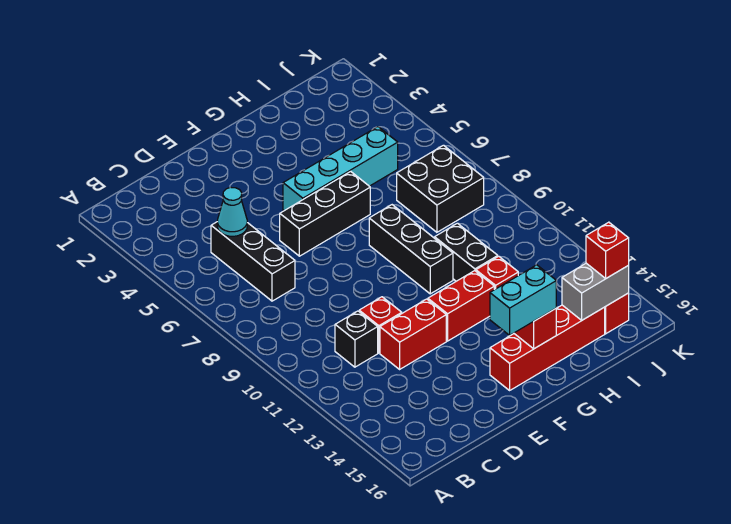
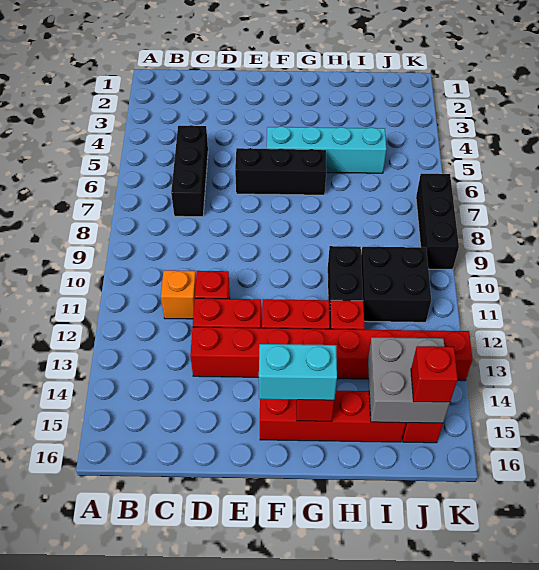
cyan 1x1 cone [217,187,247,236] -> none
black 1x1 brick [335,311,378,367] -> orange 1x1 brick [161,270,196,319]
none -> red 1x8 brick [190,327,473,381]
black 1x3 brick [369,205,453,294] -> black 1x3 brick moved to [416,174,459,269]
black 2x2 brick [397,145,484,232] -> black 2x2 brick moved to [361,247,431,322]
grey 1x2 brick [562,263,629,320] -> grey 2x2 brick [368,337,450,423]

